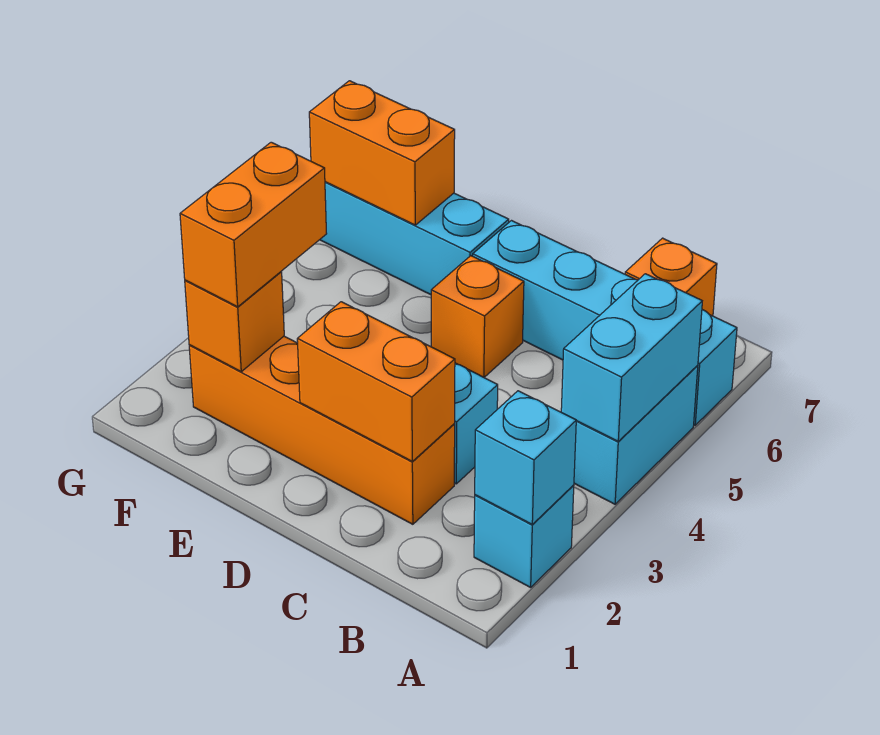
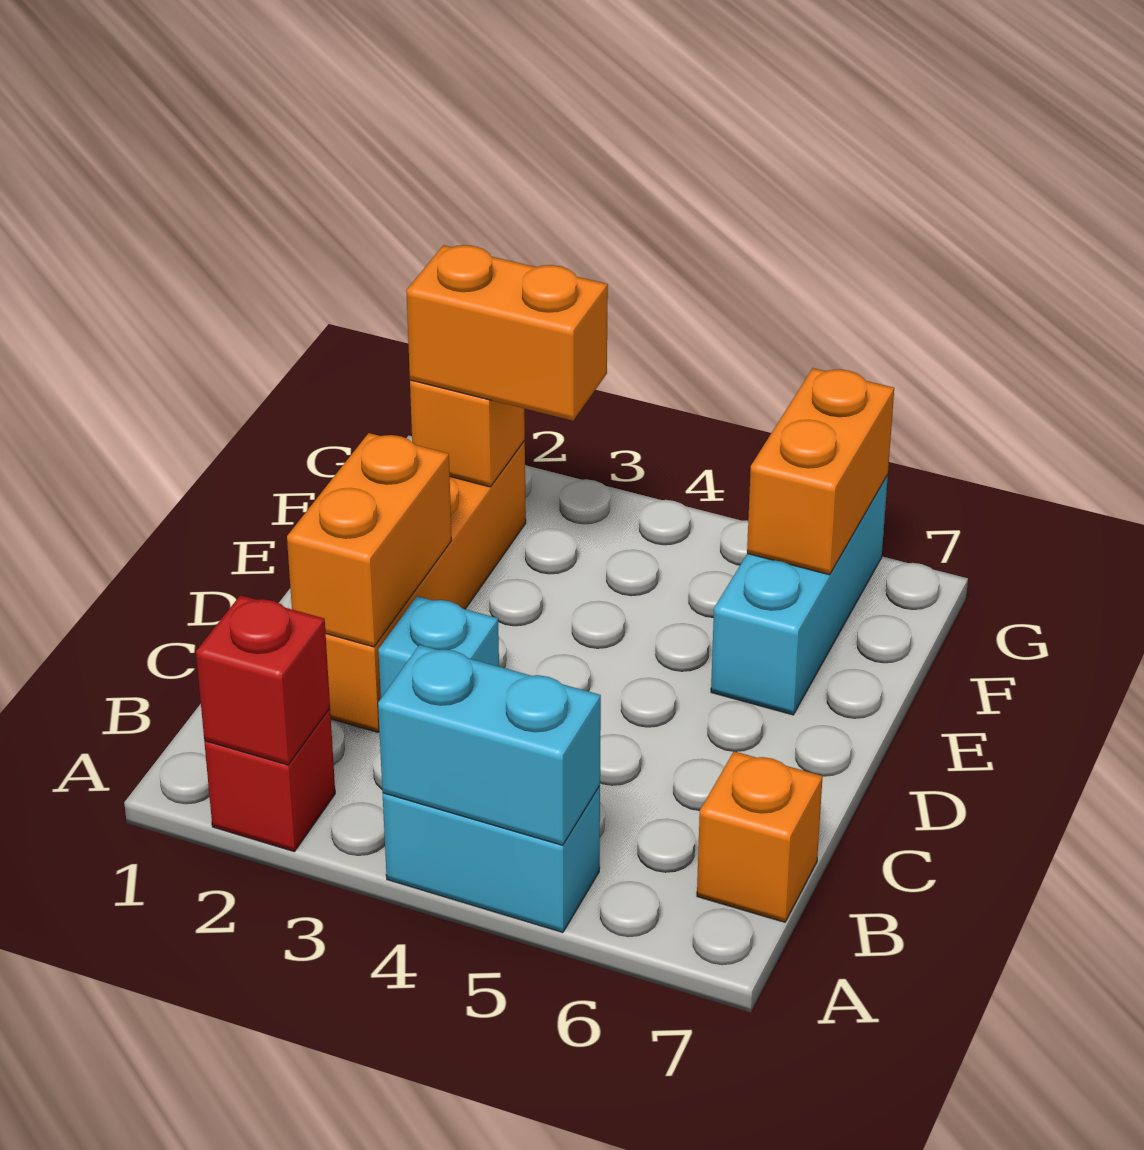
cyan 1x1 brick [474,485,574,587] -> red 1x1 brick [204,708,335,852]
cyan 1x1 brick [475,391,576,524] -> red 1x1 brick [196,595,330,765]
cyan 1x4 brick [473,221,737,425] -> none
orange 1x1 brick [431,256,524,377] -> none

